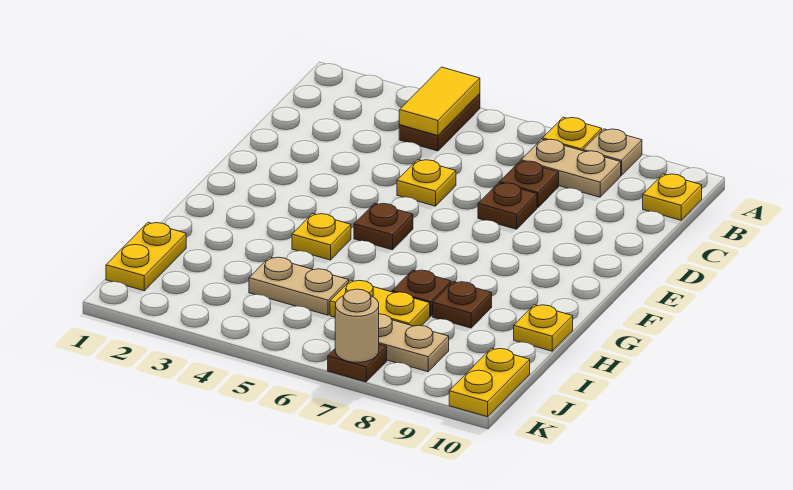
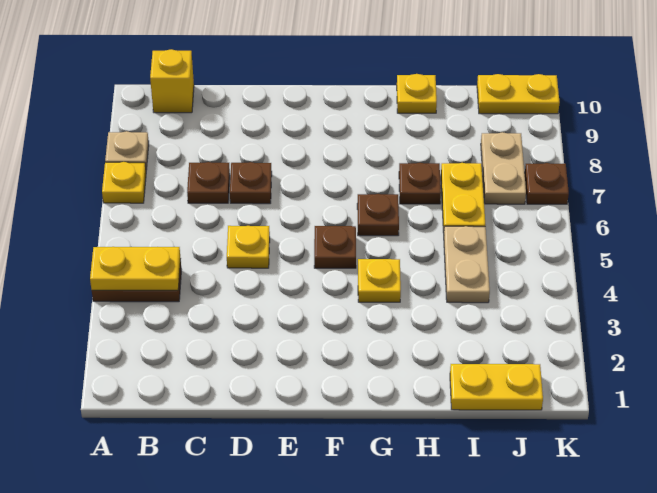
yellow 1x2 tile [399,67,480,136] -> yellow 1x2 plate [90,247,181,290]
tan 1x2 plate [521,139,621,197] -> none
yellow 1x1 plate [643,174,702,220] -> yellow 1x1 brick [150,49,194,113]
brown 1x1 plate [433,282,492,328] -> brown 1x1 plate moved to [357,194,399,236]
tan 1x1 round brick [335,289,379,362] -> none

